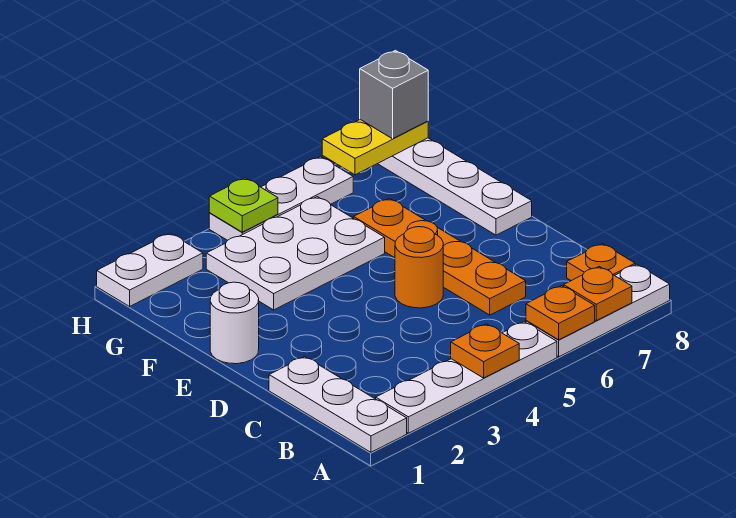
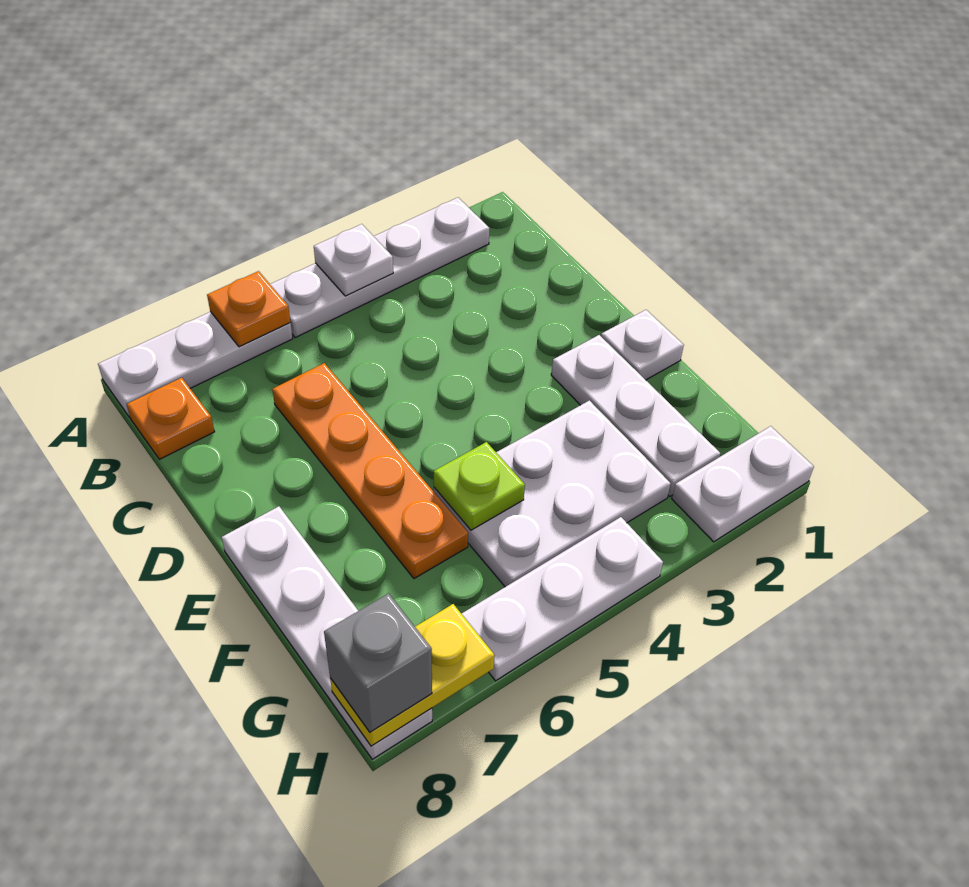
white 1x3 plate [269,357,407,452] -> white 1x3 plate moved to [551,335,720,496]
orange 1x1 plate [451,324,519,378] -> white 1x1 plate [314,224,393,296]
orange 1x1 plate [564,267,632,321] -> none
orange 1x1 round brick [395,227,443,308] -> none
white 1x1 round brick [210,282,259,364] -> white 1x1 plate [601,310,684,380]
lime 1x1 plate [209,178,278,232] -> lime 1x1 plate moved to [434,442,525,530]

